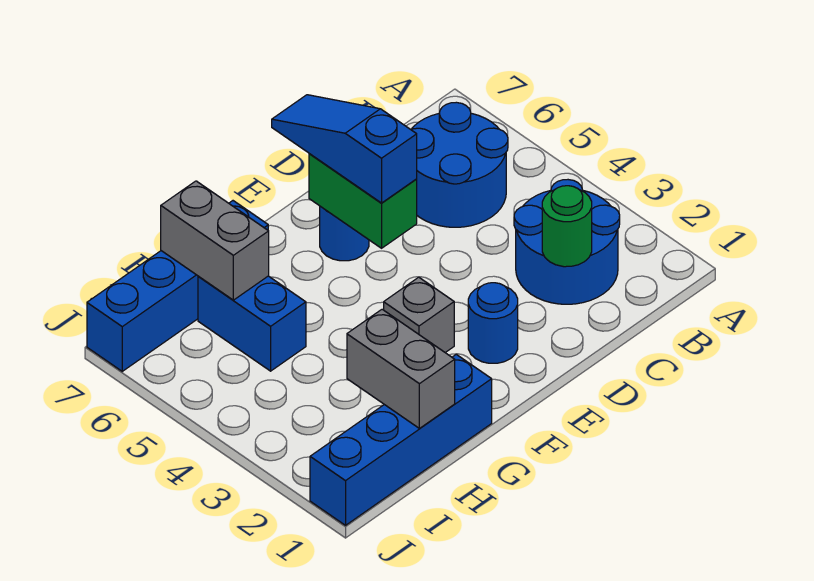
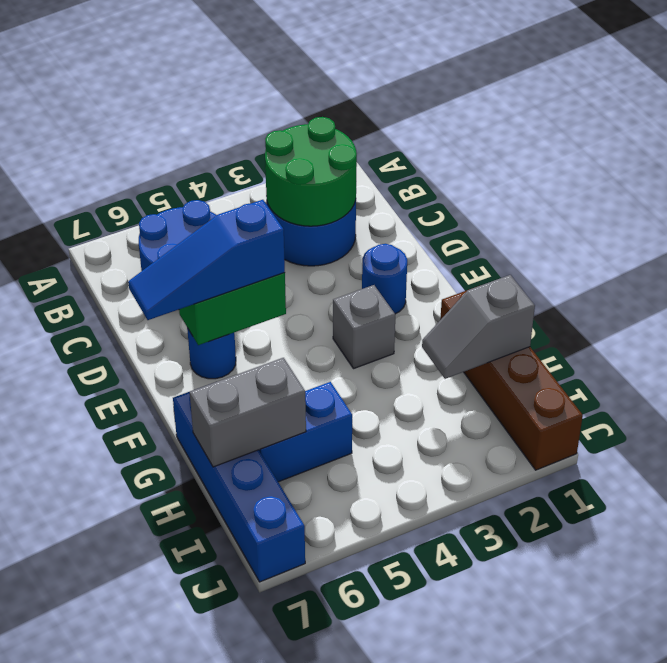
green 1x1 round brick [542,186,592,267] -> green 2x2 round brick [265,117,357,226]
blue 1x4 brick [310,354,492,525] -> brown 1x4 brick [440,291,583,470]
grey 1x2 brick [347,309,455,428] -> grey 1x2 slope [422,275,535,379]

